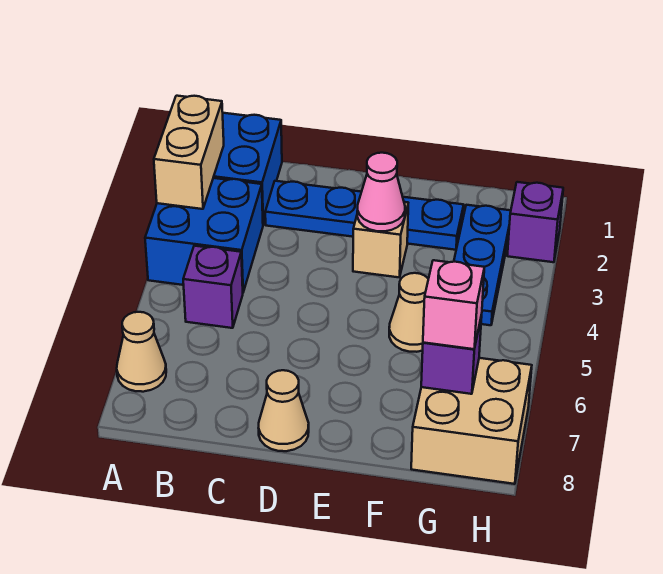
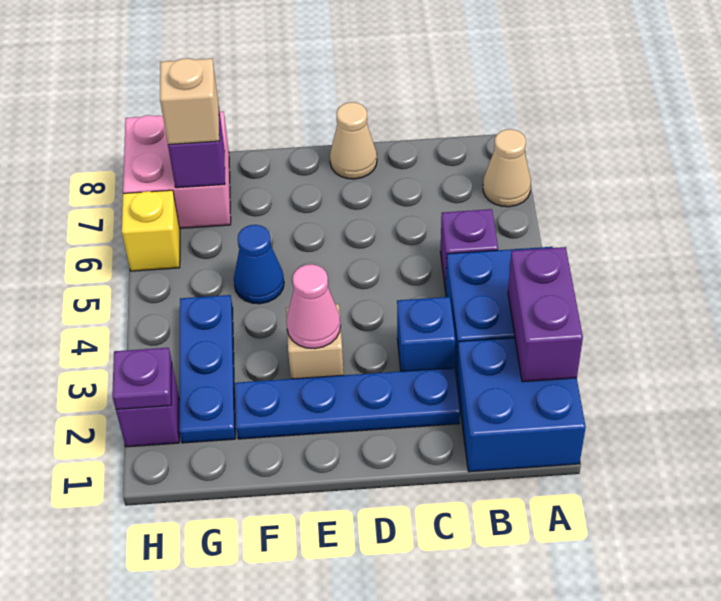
tan 1x2 brick [154,96,224,209] -> purple 1x2 brick [508,247,583,382]
none -> blue 1x1 brick [397,297,455,371]
tan 1x1 cone [389,273,428,352] -> blue 1x1 cone [234,225,284,304]
tan 2x2 brick [411,358,532,484] -> pink 2x2 brick [123,112,231,228]
pink 1x1 brick [423,260,484,349] -> tan 1x1 brick [160,58,219,145]
none -> purple 1x1 plate [112,348,172,409]
none -> yellow 1x1 brick [122,190,180,271]

